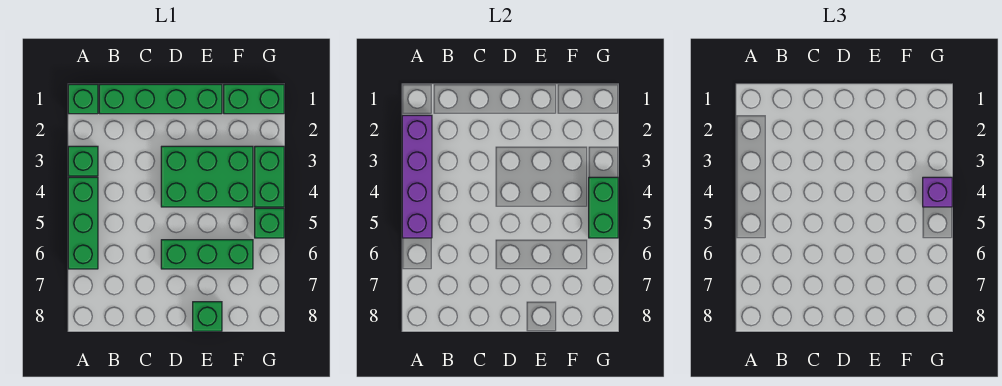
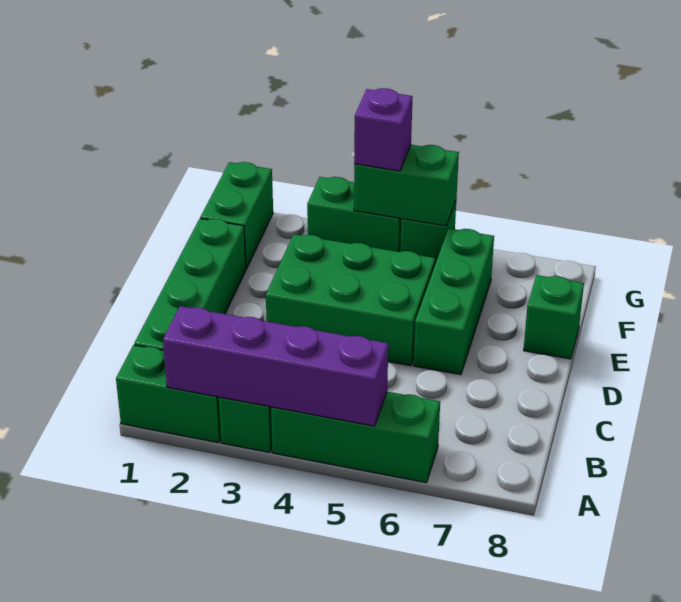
green 1x1 brick [68,84,98,114] -> green 1x2 brick [116,345,221,443]
green 2x3 brick [161,146,253,207] -> green 2x3 brick turned to [266,234,435,366]

